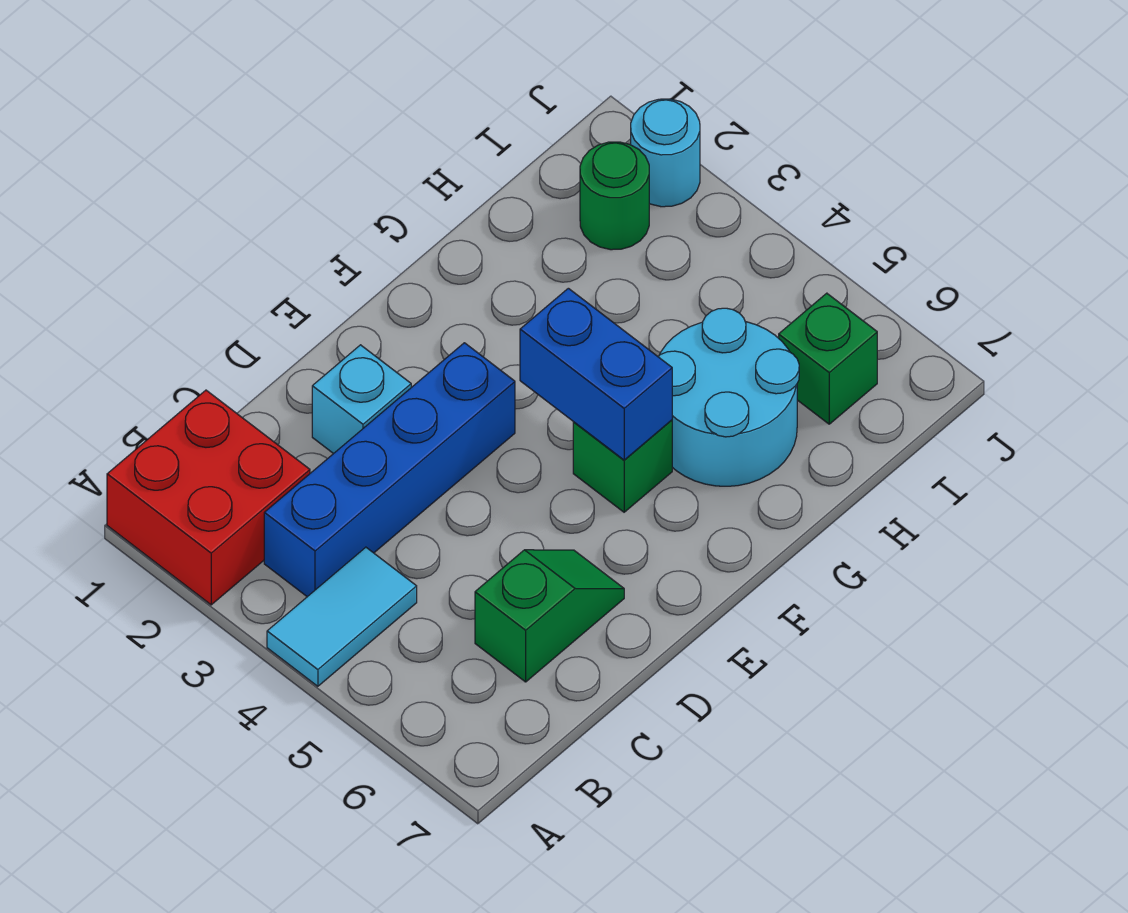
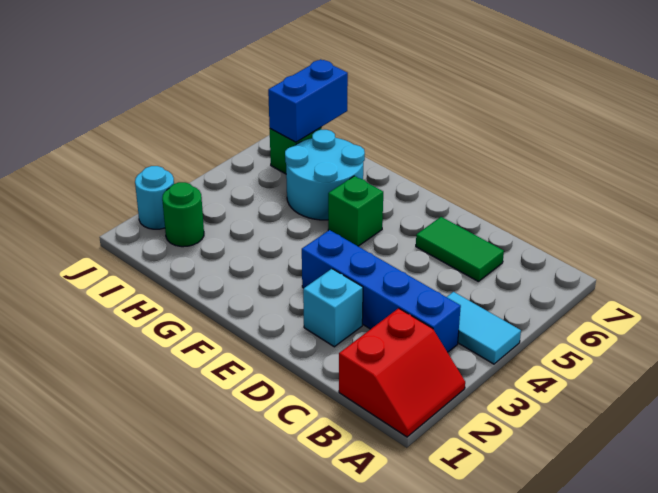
red 2x2 brick [107,390,310,605] -> red 2x2 slope [339,308,465,437]
green 1x2 slope [475,550,624,682] -> green 1x2 tile [416,217,504,281]
blue 1x2 brick [520,288,672,460] -> blue 1x2 brick moved to [268,59,348,142]

